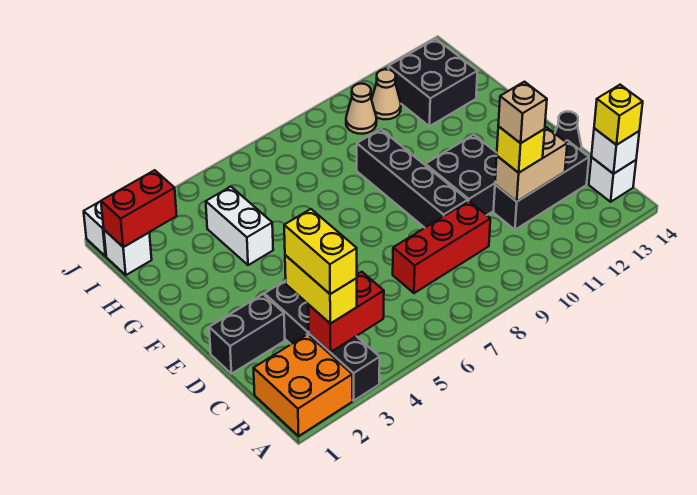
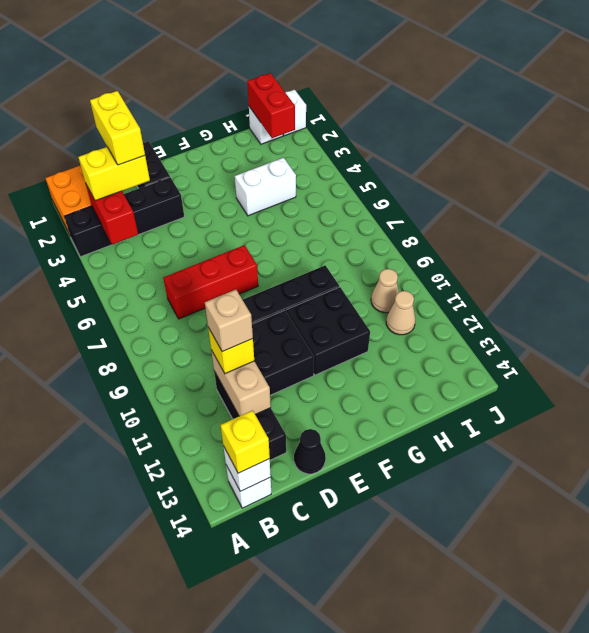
yellow 1x2 brick [284,209,357,294] -> yellow 1x2 brick turned to [90,91,145,165]
red 1x3 brick [393,201,490,293] -> red 1x3 brick turned to [163,245,258,319]
black 2x2 brick [389,39,477,126] -> black 2x2 brick moved to [287,287,370,375]

